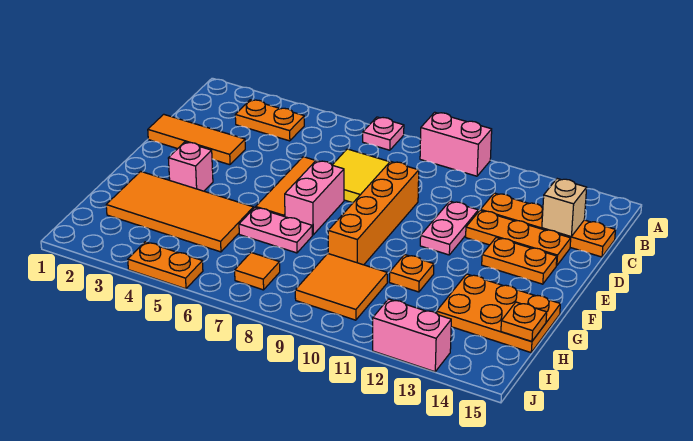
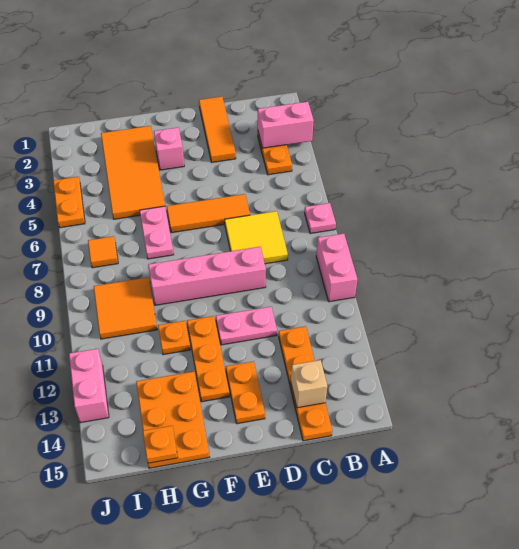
orange 1x4 brick [328,161,419,265] -> pink 1x4 brick [148,247,266,305]
orange 1x3 plate [466,210,571,266] -> orange 1x3 plate moved to [187,316,230,402]
pink 1x2 brick [285,161,344,235] -> pink 1x2 brick moved to [258,102,314,148]

